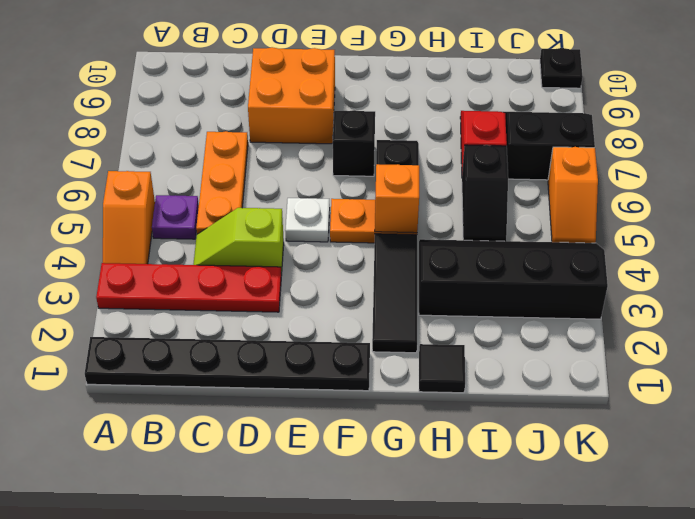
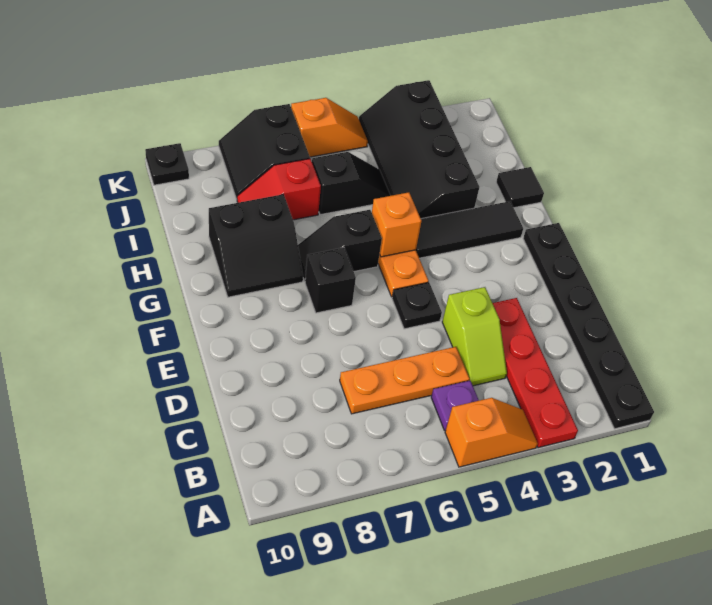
orange 2x2 brick [248,47,335,144] -> none
white 1x1 plate [285,198,330,242] -> black 1x1 plate [392,282,442,329]
none -> black 2x2 slope [209,194,303,297]

